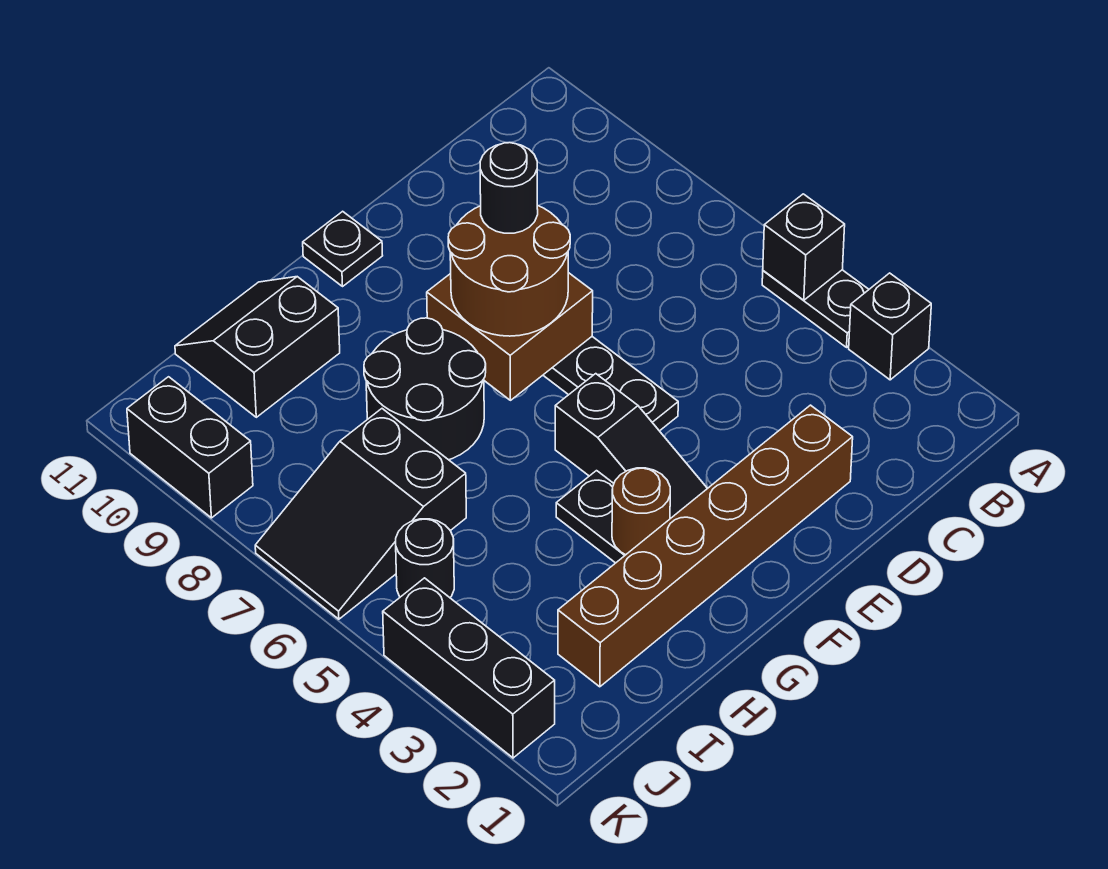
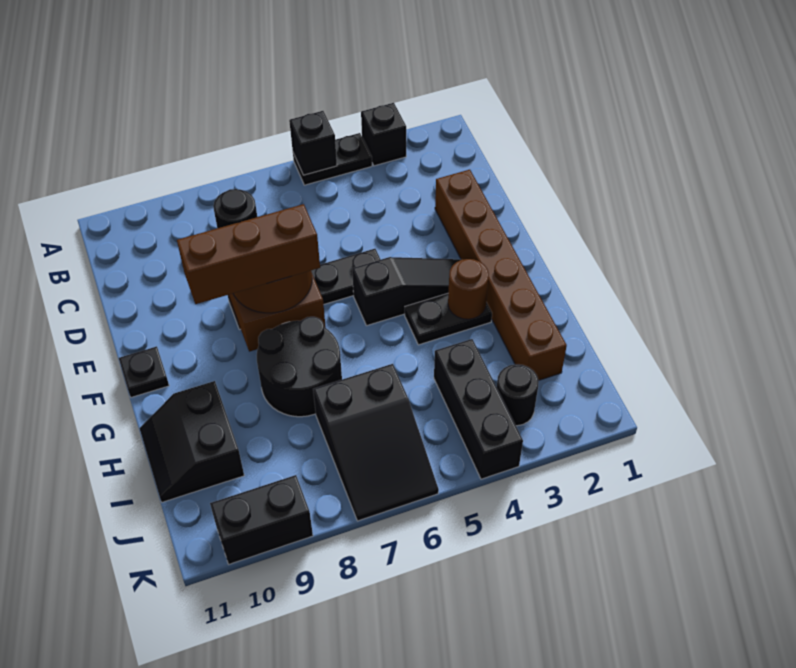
none -> brown 1x3 brick [177,204,320,304]
black 1x1 round brick [396,519,454,598] -> black 1x1 round brick moved to [497,364,539,426]
black 1x3 brick [383,578,555,758] -> black 1x3 brick turned to [434,339,523,479]

